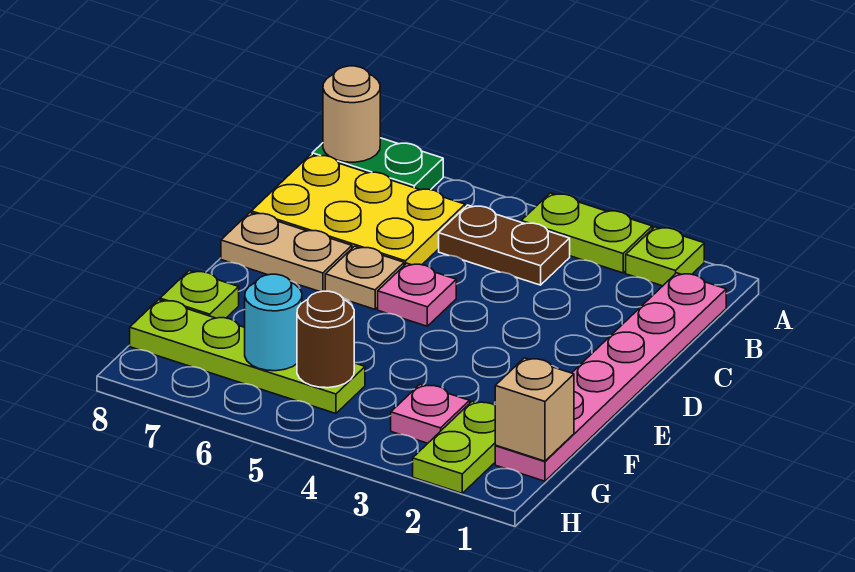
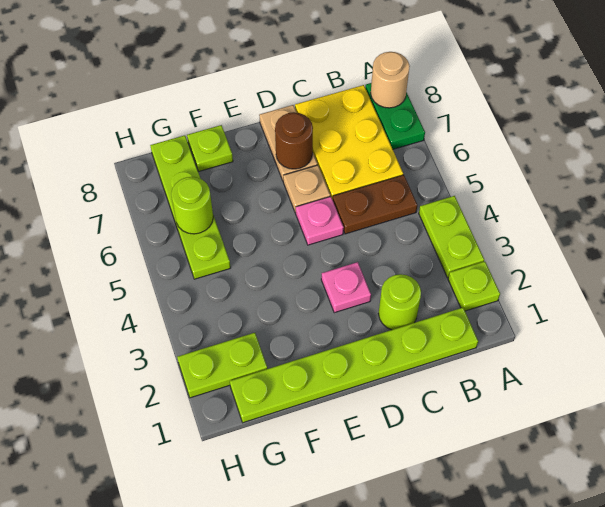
pink 1x6 plate [495,273,726,481] -> lime 1x6 plate [230,308,478,423]
brown 1x2 plate [439,205,570,285] -> brown 1x2 plate turned to [333,175,417,234]
none -> lime 1x1 round brick [378,274,421,330]
tan 1x1 brick [495,358,574,461] -> none
pink 1x1 plate [391,384,470,443] -> pink 1x1 plate moved to [321,262,371,313]
brown 1x1 round brick [297,291,354,388] -> brown 1x1 round brick moved to [275,112,313,169]
cyan 1x1 round brick [245,274,302,371] -> lime 1x1 round brick [171,177,213,234]

